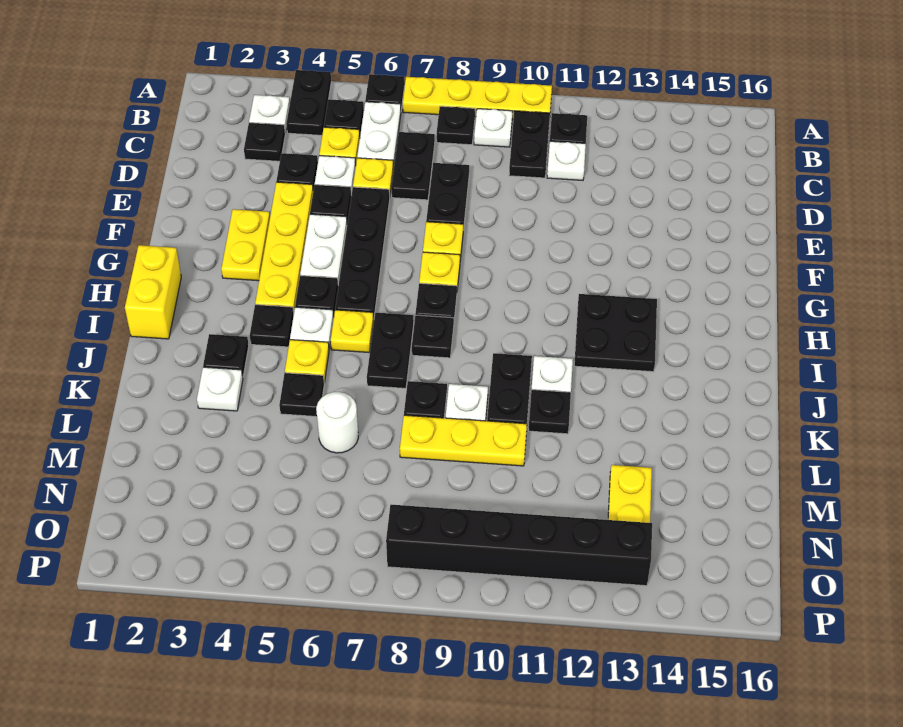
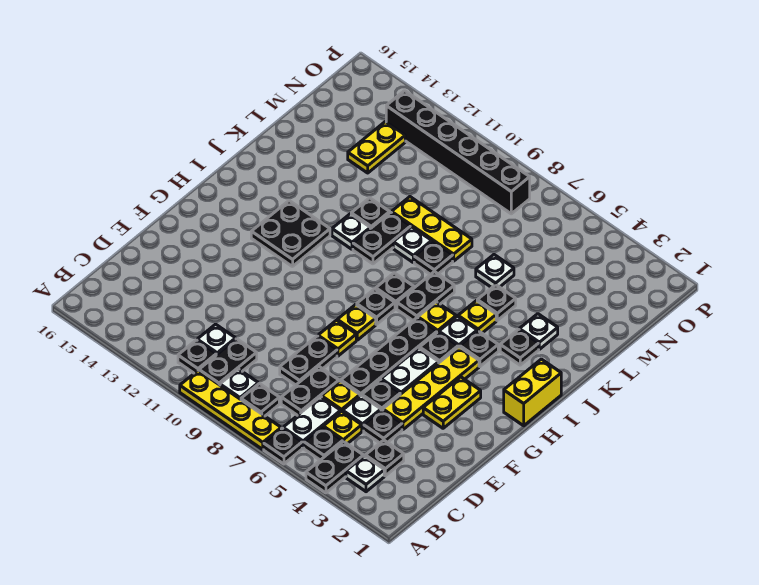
white 1x1 round brick [316,392,358,453] -> white 1x1 plate [476,255,514,288]

